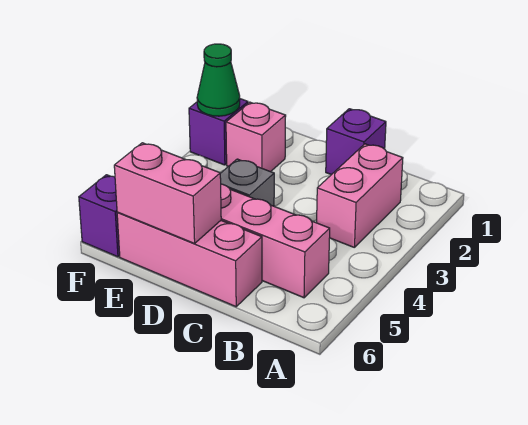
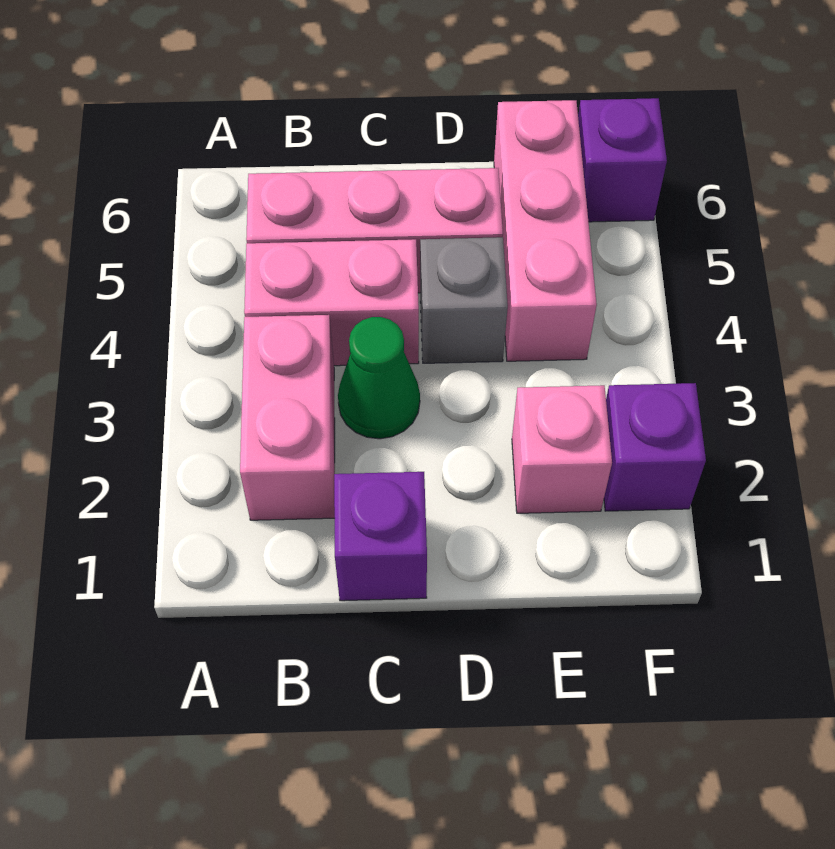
pink 1x3 brick [117,212,262,307] -> pink 1x3 brick turned to [494,100,597,361]
pink 1x2 brick [114,143,221,244] -> pink 1x2 brick moved to [244,239,419,366]
green 1x1 cone [197,44,240,116] -> green 1x1 cone moved to [338,317,420,439]

